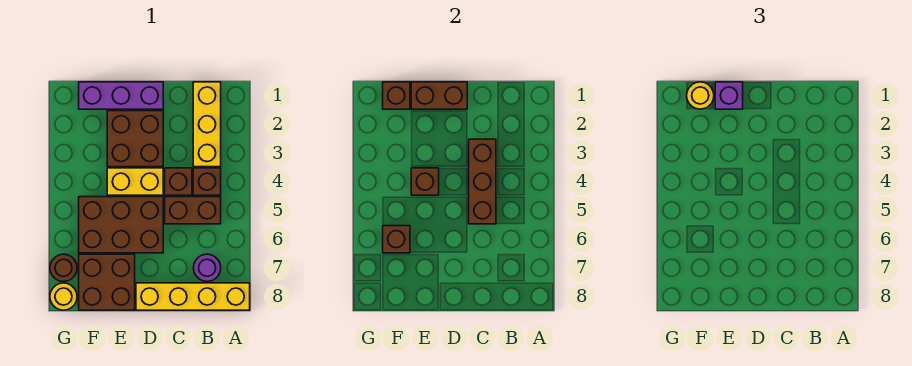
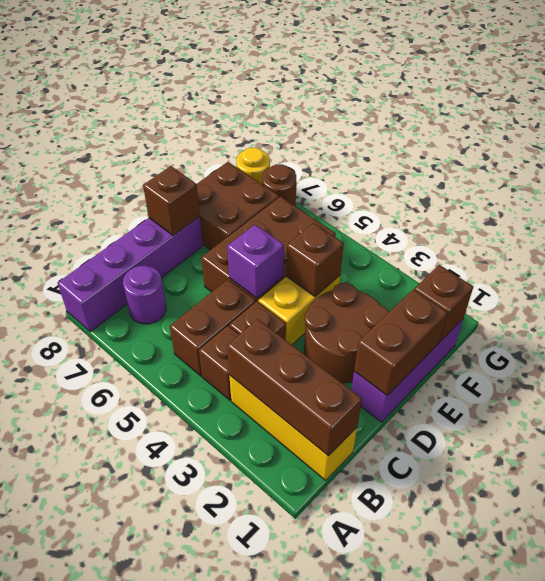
yellow 1x4 brick [136,283,250,310] -> purple 1x4 brick [58,217,203,332]
brown 1x3 brick [469,139,496,224] -> brown 1x3 brick moved to [227,319,362,456]
brown 2x2 brick [107,111,163,167] -> brown 2x2 round brick [304,283,389,383]
purple 1x1 brick [715,82,743,109] -> purple 1x1 brick moved to [227,225,284,298]
yellow 1x1 round brick [687,82,714,109] -> none
brown 1x1 brick [383,226,410,253] -> brown 1x1 brick moved to [143,166,200,236]

